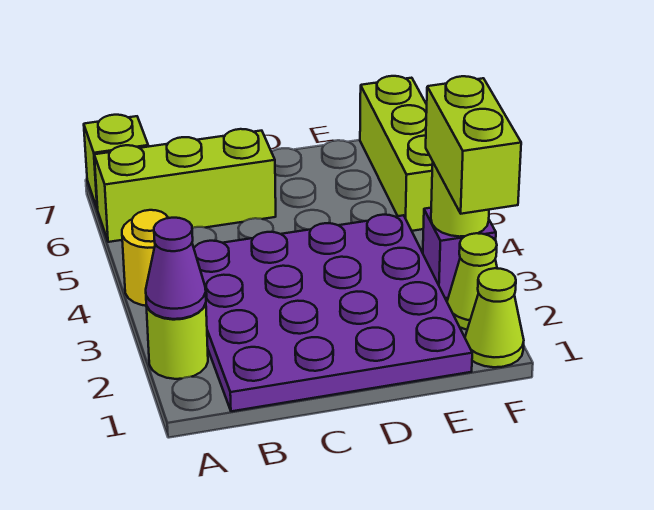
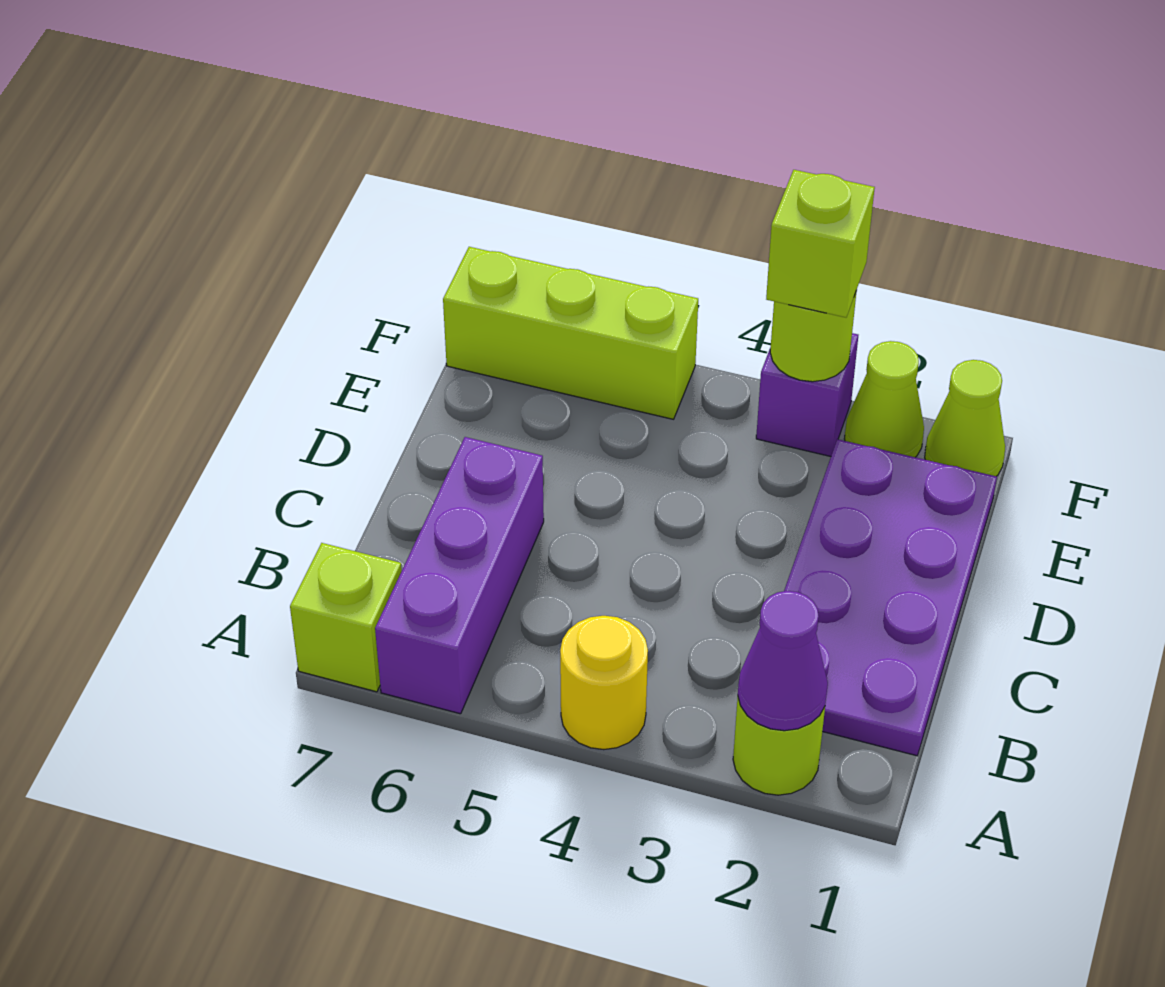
lime 1x3 brick [94,129,276,242] -> purple 1x3 brick [375,437,544,714]
purple 4x4 plate [194,215,472,411] -> purple 2x4 plate [784,439,997,756]
lime 1x2 brick [426,76,521,214] -> lime 1x1 brick [766,170,875,317]

